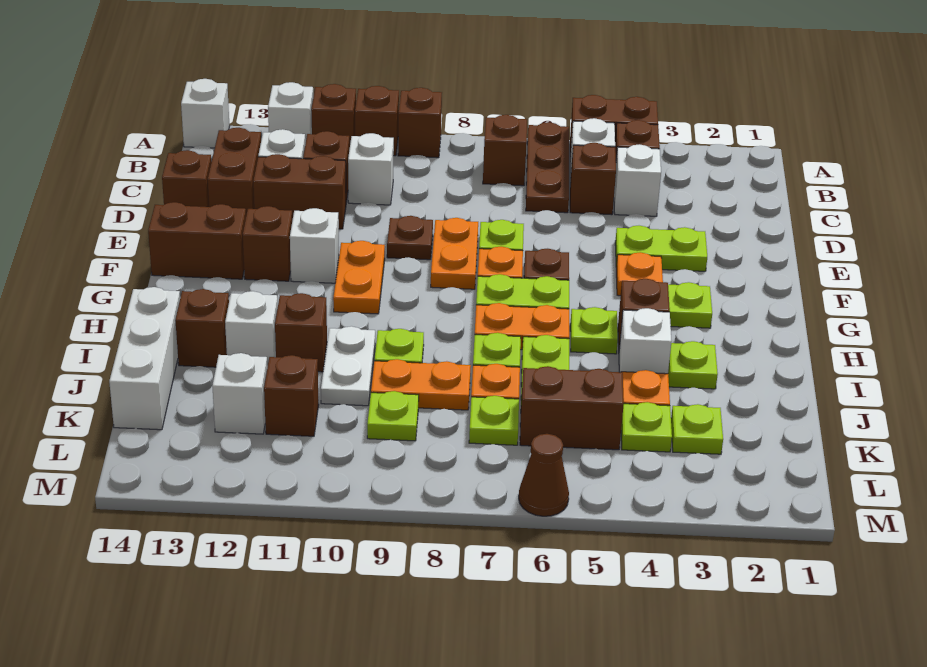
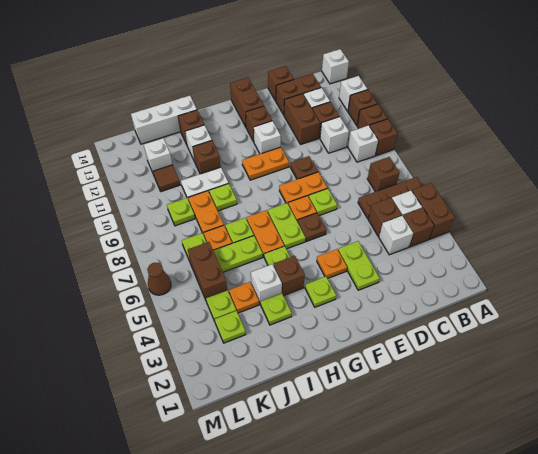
none -> white 1x1 brick [348,125,378,162]
brown 1x1 brick [264,355,319,436] -> brown 1x1 tile [153,165,180,192]

